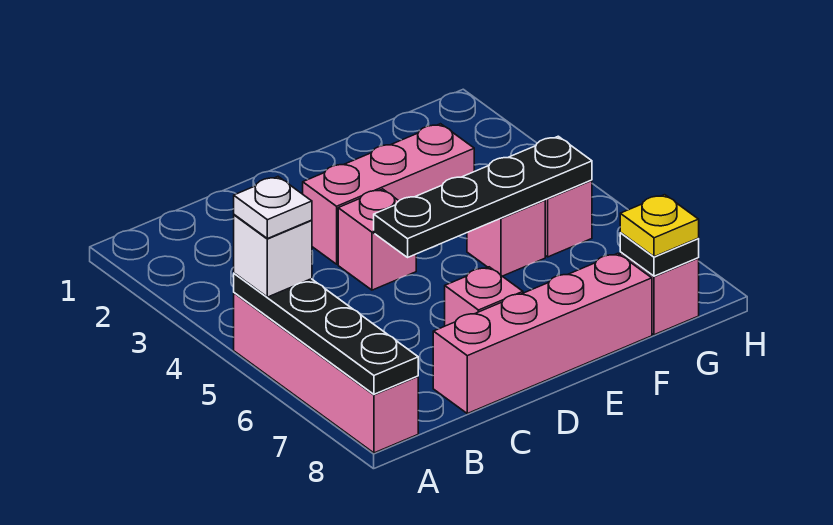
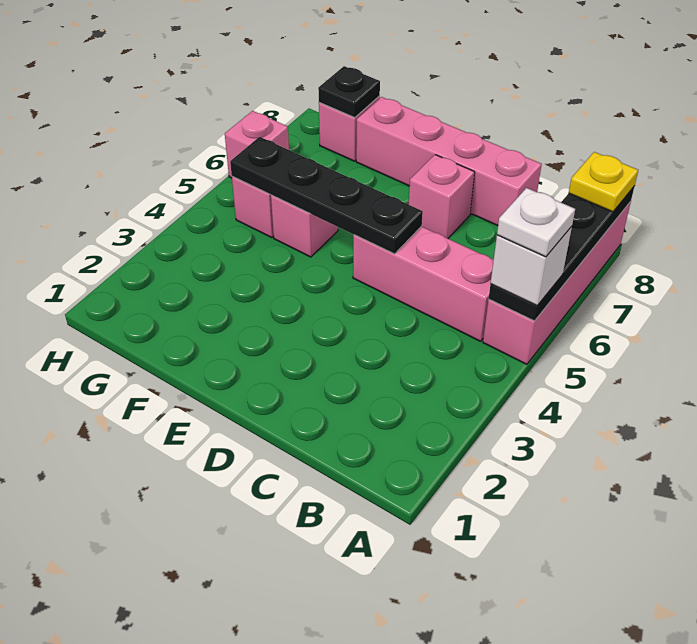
pink 1x3 brick [303,124,474,264] -> pink 1x3 brick moved to [353,226,494,341]
pink 1x1 brick [338,189,416,290] -> pink 1x1 brick moved to [225,111,289,178]
yellow 1x1 plate [620,195,699,257] -> yellow 1x1 plate moved to [569,152,638,212]

